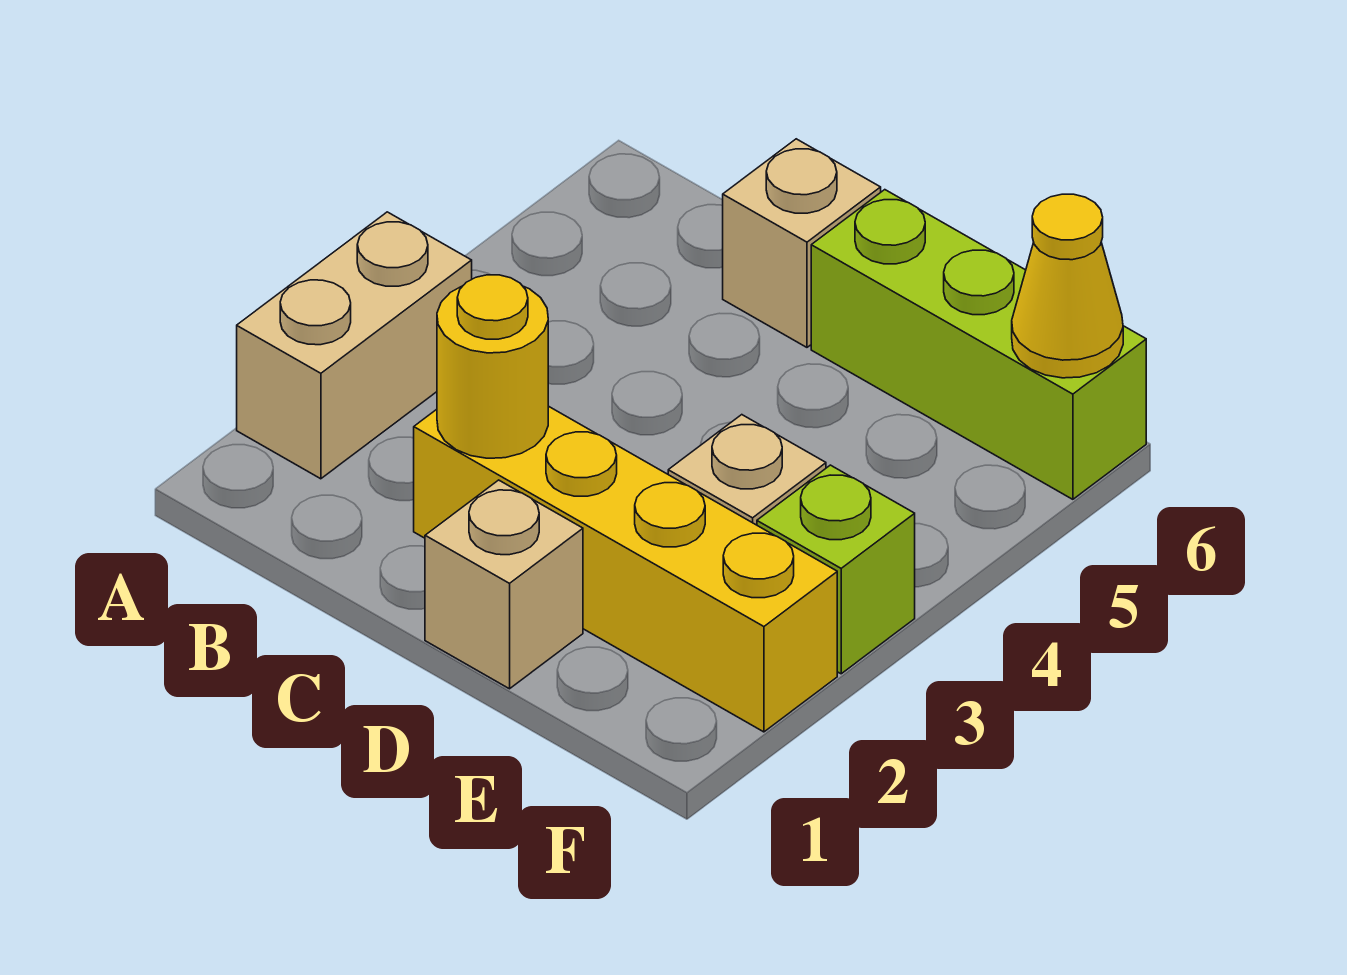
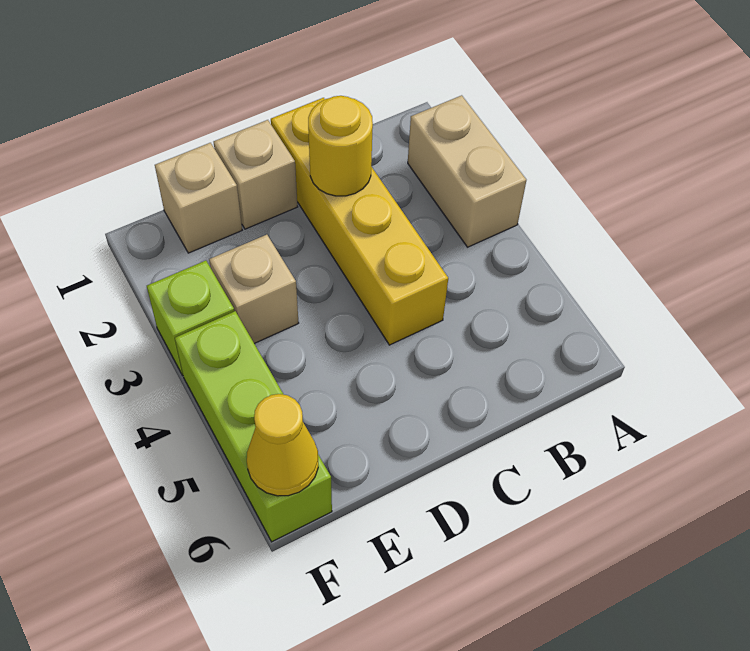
yellow 1x4 brick [414,406,837,732] -> yellow 1x4 brick turned to [271,98,448,345]
tan 1x1 brick [723,139,881,347] -> tan 1x1 brick moved to [155,143,242,253]
lime 1x3 brick [811,190,1146,499] -> lime 1x3 brick turned to [175,311,332,542]

